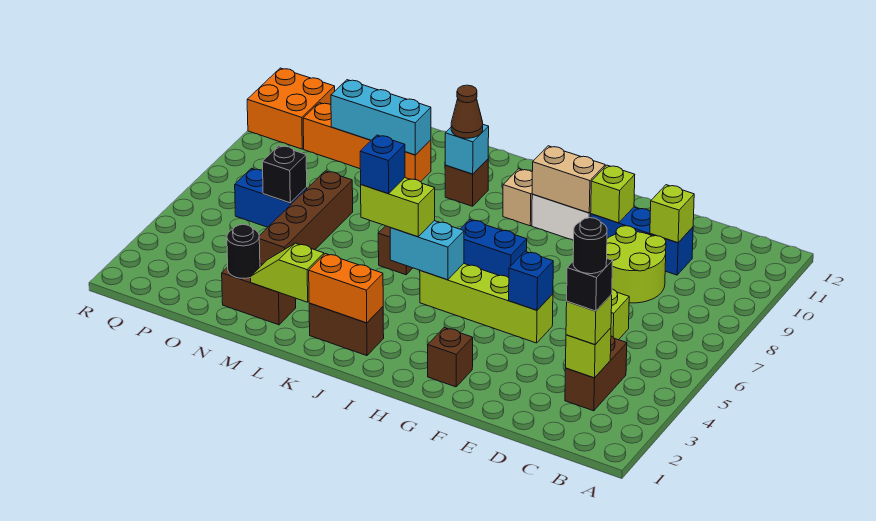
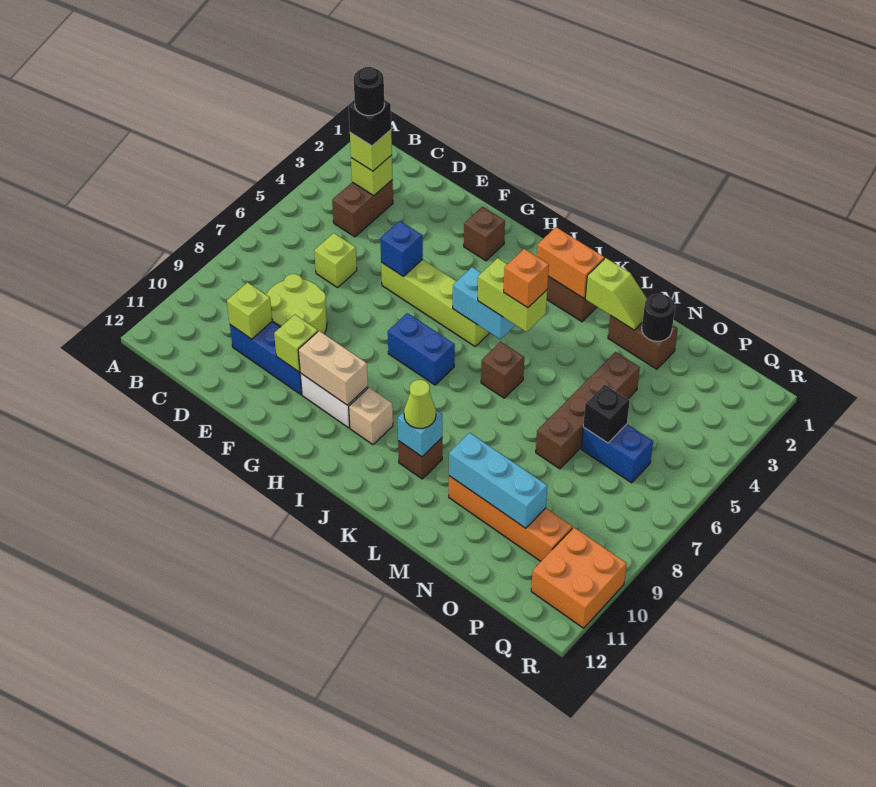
blue 1x1 brick [360,135,405,194] -> orange 1x1 brick [504,249,549,308]
brown 1x1 cone [451,85,483,138] -> lime 1x1 cone [404,380,436,428]

